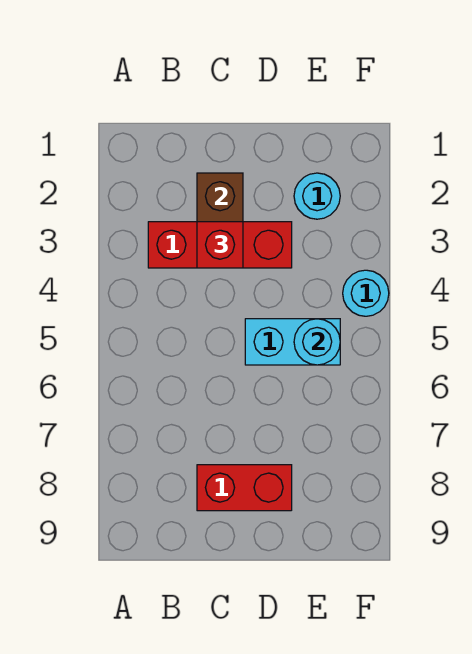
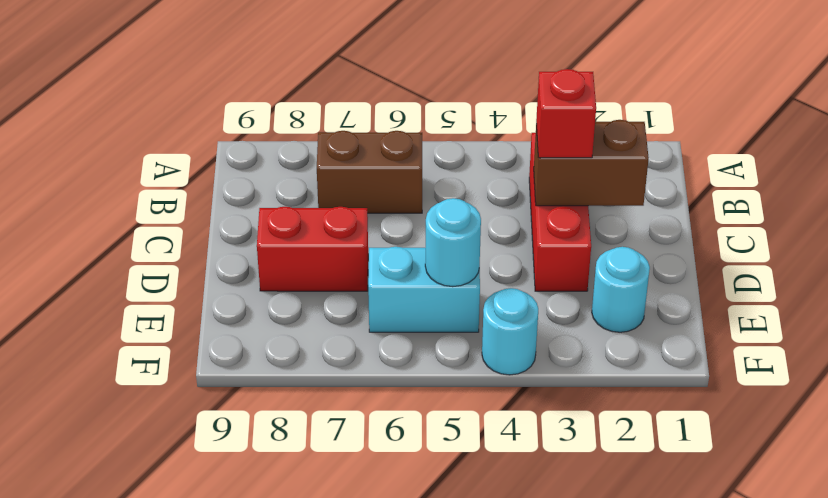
none -> brown 1x2 brick [317,131,422,213]
red 1x2 brick [197,465,292,511] -> red 1x2 brick turned to [257,207,368,291]
cyan 1x2 brick [245,319,340,365] -> cyan 1x2 brick turned to [368,247,480,332]

